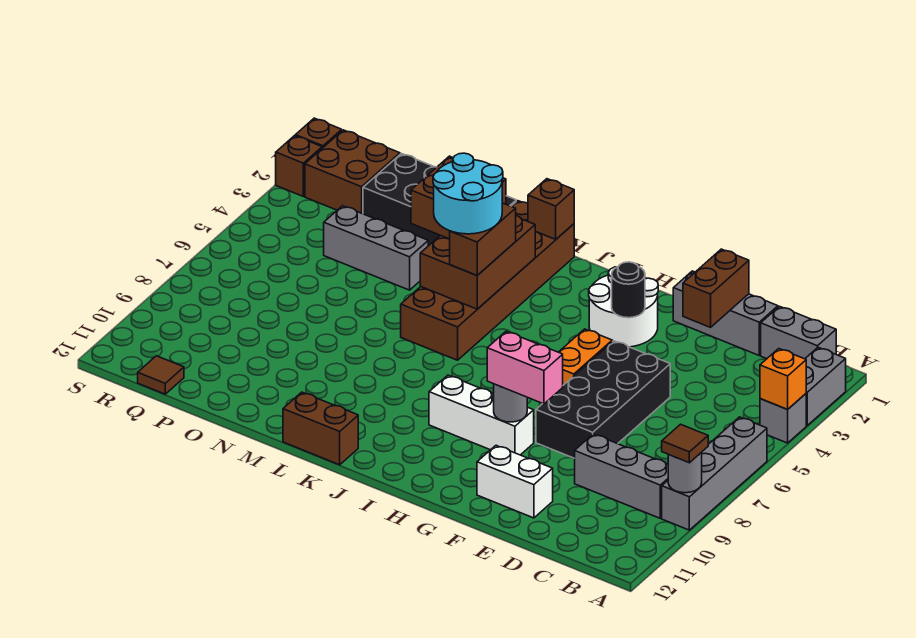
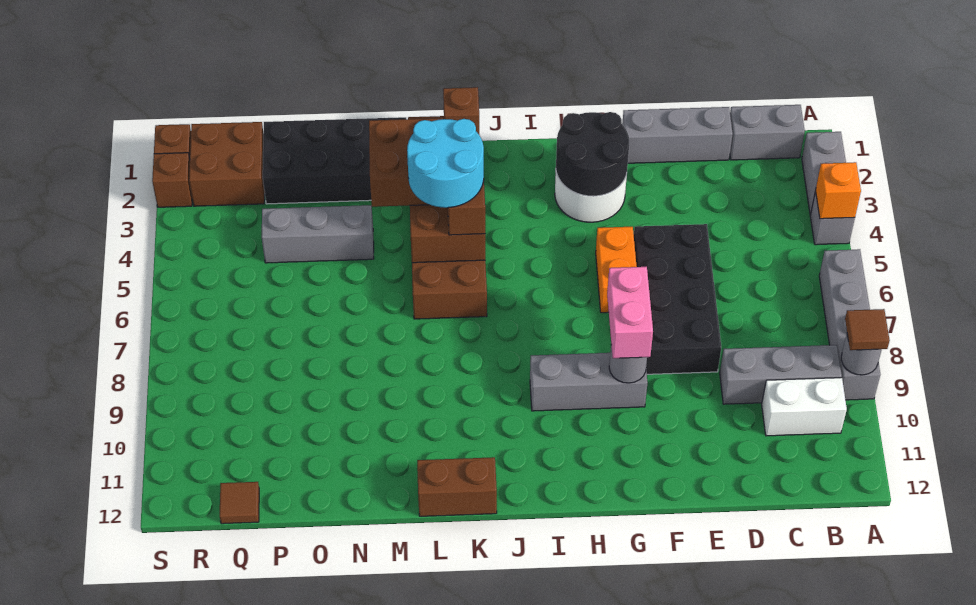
brown 1x2 brick [683,249,749,327] -> none
white 1x2 brick [477,445,553,518] -> white 1x2 brick moved to [762,378,847,436]
pink 1x2 brick [487,331,563,404] -> pink 1x2 brick turned to [607,267,653,358]
black 1x1 round brick [612,262,645,318] -> black 2x2 round brick [556,112,629,196]
white 1x3 brick [429,375,534,455] -> grey 1x3 brick [530,353,648,411]

